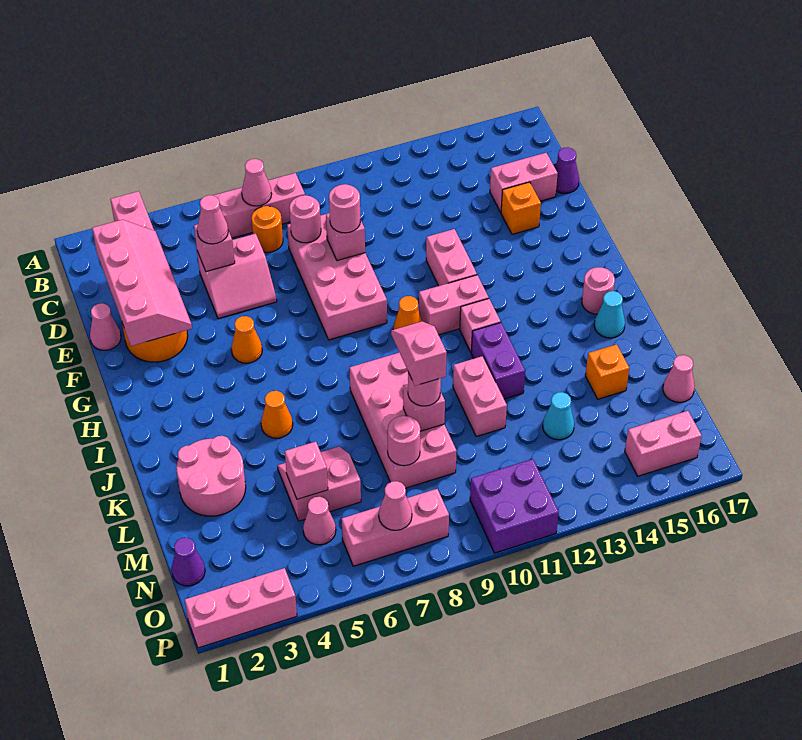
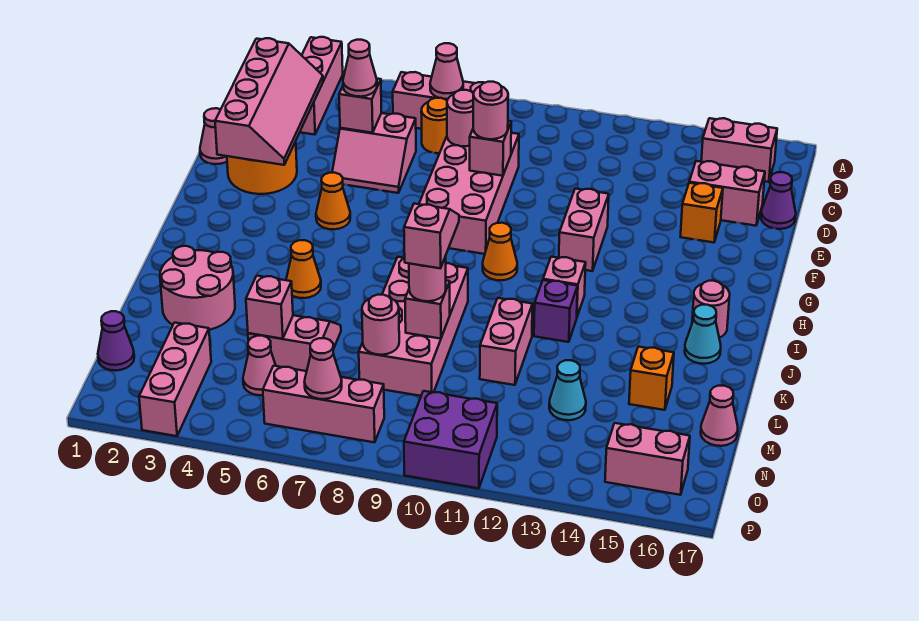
pink 1x2 brick [419,275,489,335] -> pink 1x2 brick moved to [701,118,777,182]
purple 1x2 brick [471,323,525,399] -> purple 1x1 brick [534,280,578,342]
pink 1x3 brick [185,568,297,648] -> pink 1x3 brick turned to [139,323,211,436]

